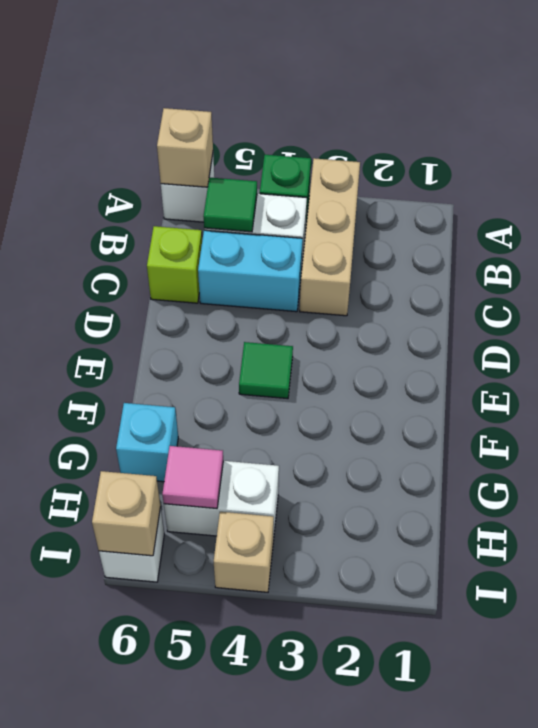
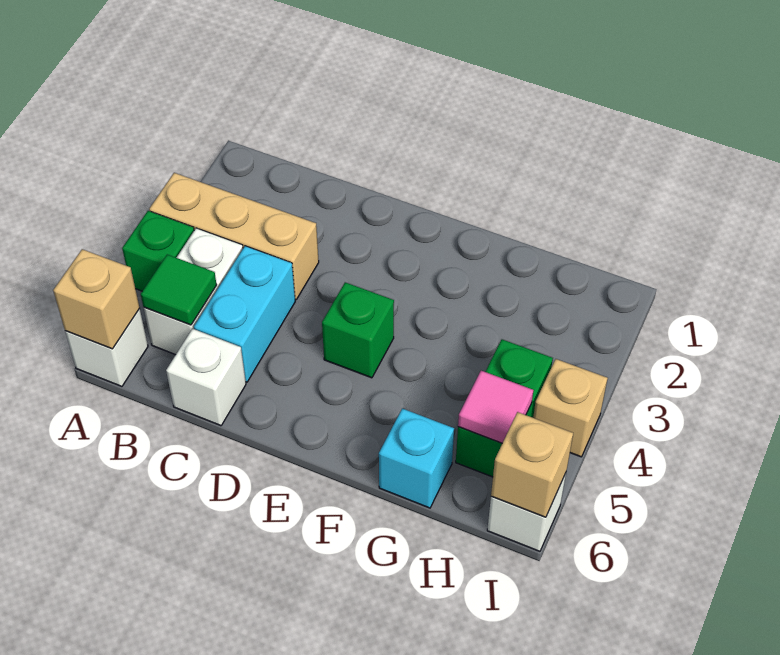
lime 1x1 brick [147,226,202,303] -> white 1x1 brick [166,329,246,426]
green 1x1 tile [239,342,293,399] -> green 1x1 brick [322,282,394,378]
white 1x2 brick [164,461,279,541] -> green 1x2 brick [456,339,553,477]

